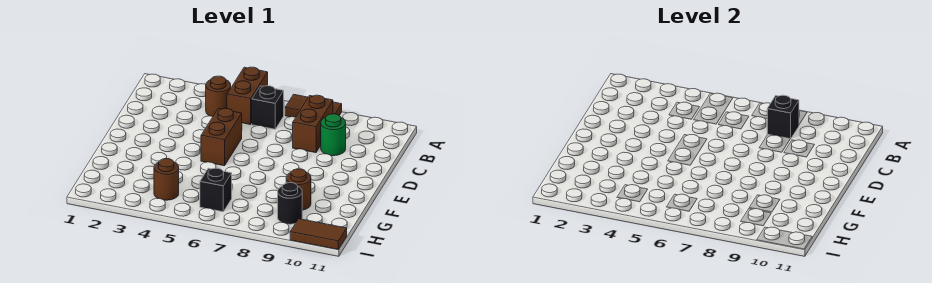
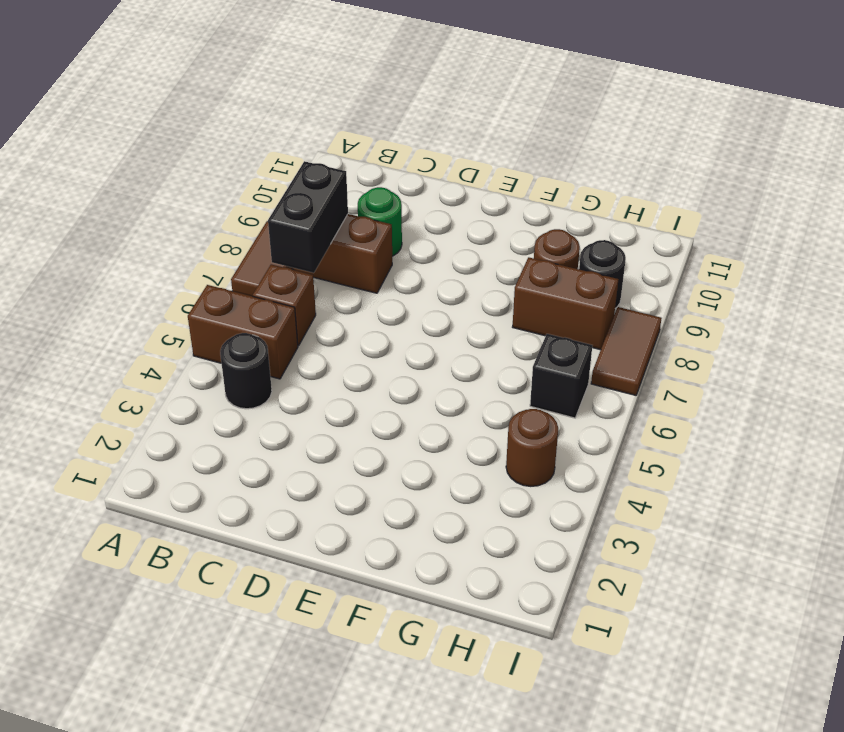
brown 1x1 round brick [206,76,231,116] -> black 1x1 round brick [220,333,272,409]
black 1x1 brick [252,86,284,129] -> brown 1x1 brick [253,264,316,346]
black 1x1 brick [767,95,799,139] -> black 1x2 brick [268,161,348,273]
brown 1x2 brick [201,108,242,166] -> brown 1x2 brick moved to [513,257,619,350]
brown 1x2 tile [290,219,347,249] -> brown 1x2 tile moved to [591,307,662,395]

